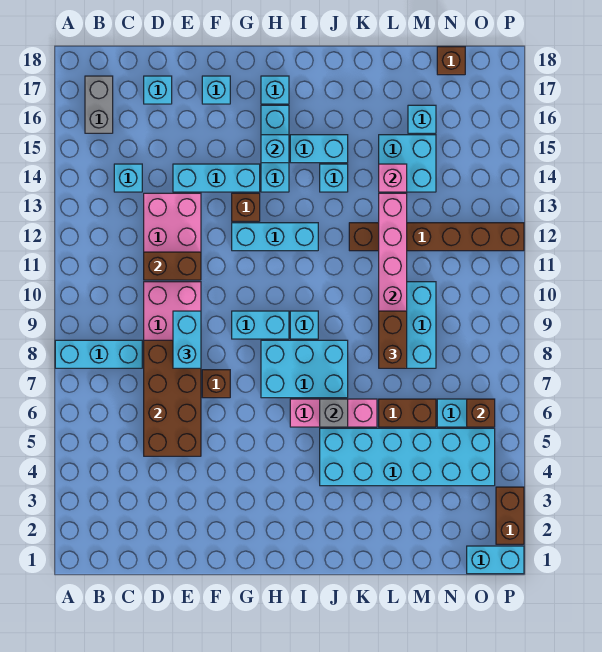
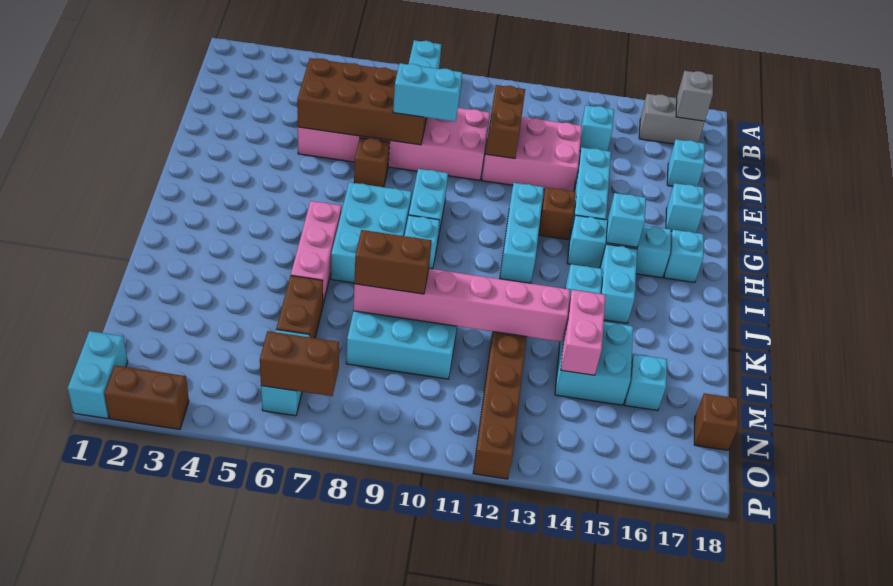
cyan 2x6 brick [320,428,495,486] -> none
grey 1x1 brick [320,399,348,427] -> grey 1x1 brick moved to [676,71,713,121]
pink 1x1 brick [379,164,407,192] -> pink 1x2 brick [561,290,606,375]
brown 1x1 brick [467,399,495,427] -> brown 1x2 brick [260,331,339,396]

